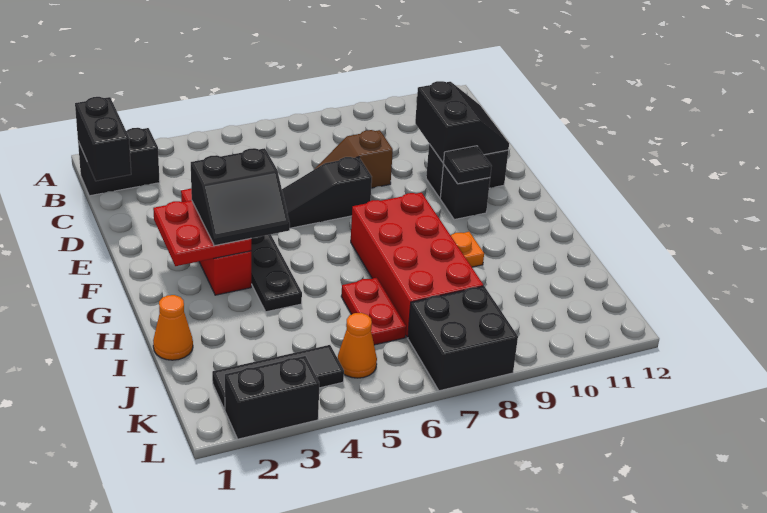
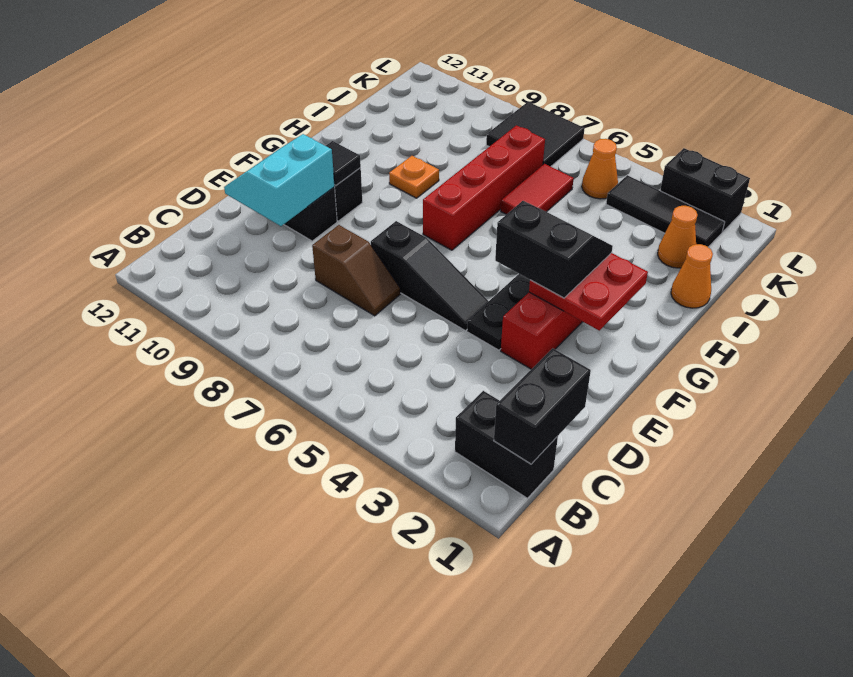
black 2x2 slope [415,81,509,163] -> cyan 2x2 slope [224,134,335,226]
red 2x4 brick [351,193,483,337] -> red 1x4 brick [423,125,545,250]
red 1x2 plate [341,278,406,345] -> red 1x2 tile [501,164,574,214]
none -> orange 1x1 cone [658,206,698,268]
black 2x2 brick [408,286,518,391] -> black 2x2 tile [486,102,585,167]

